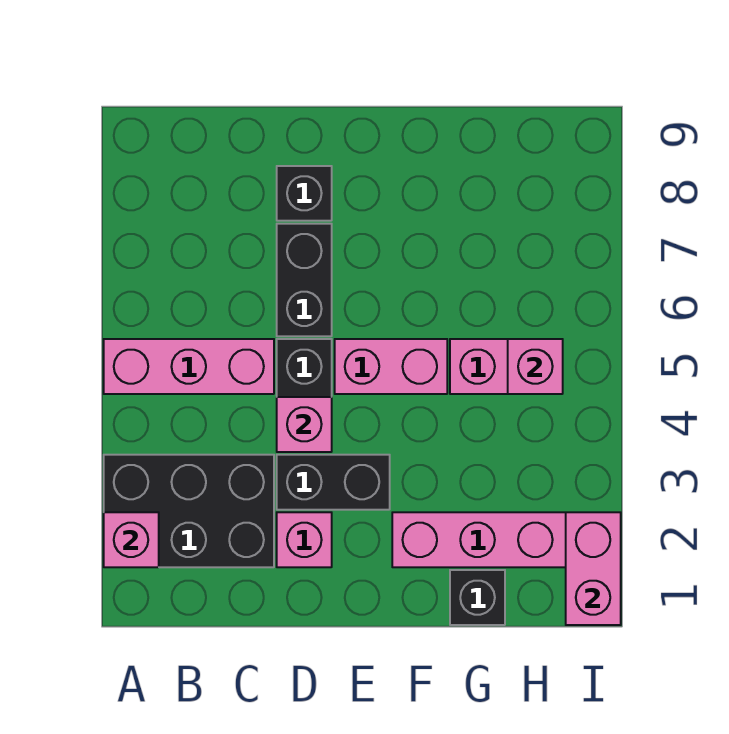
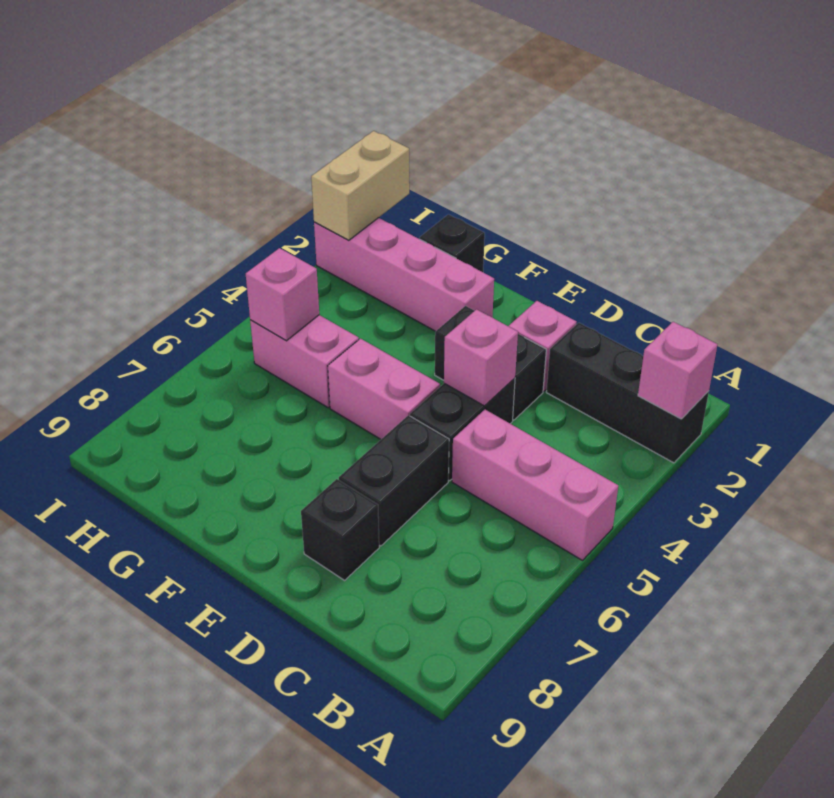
black 2x3 brick [104,455,274,567] -> black 1x3 brick [546,323,709,463]
pink 1x2 brick [566,512,621,625] -> tan 1x2 brick [311,131,409,241]

